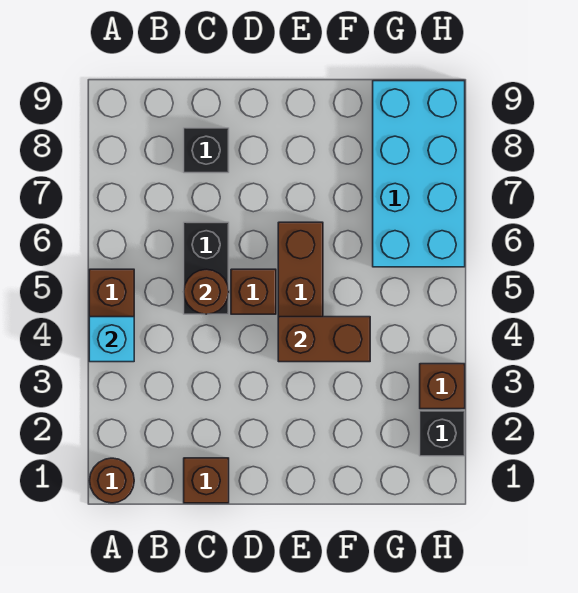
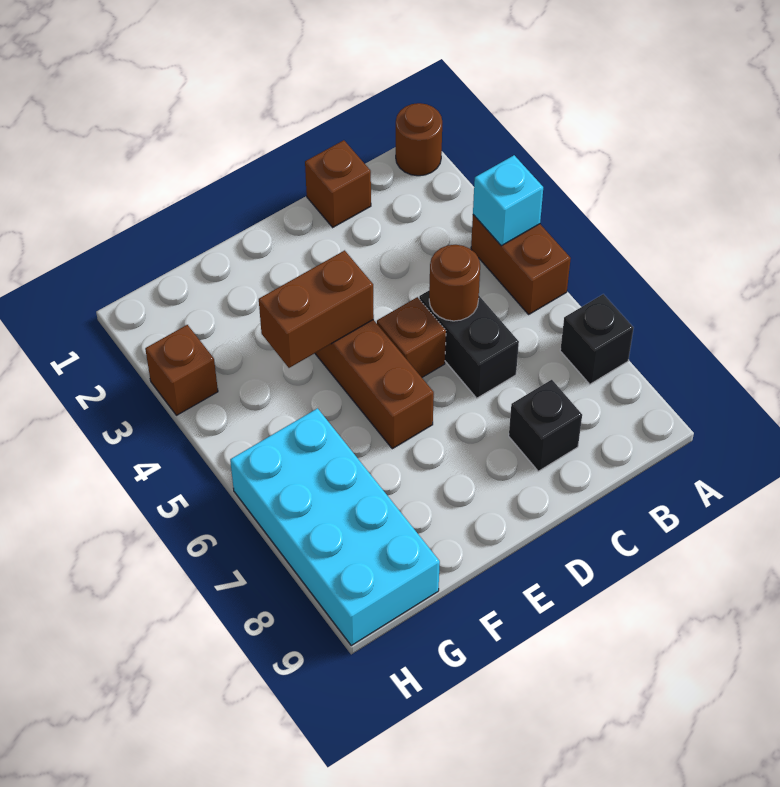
black 1x1 brick [420,411,465,456] -> black 1x1 brick moved to [560,294,634,384]

